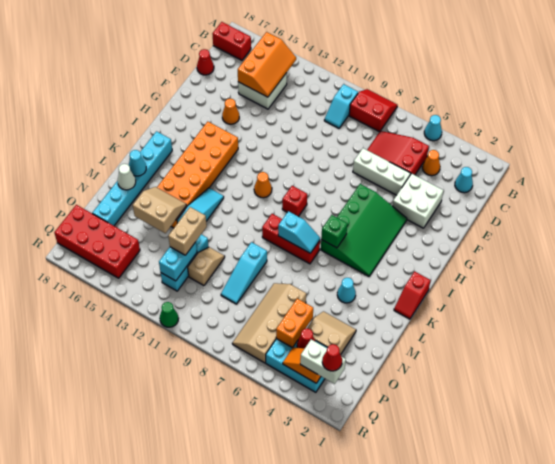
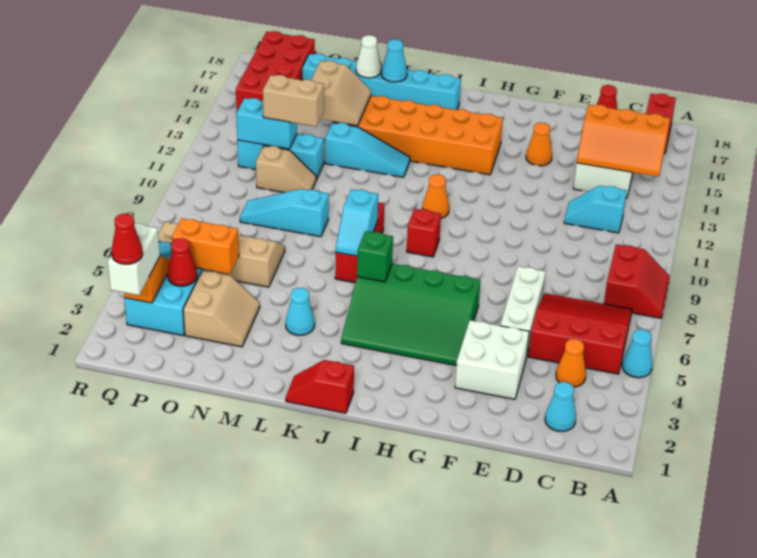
cyan 1x2 slope [324,84,358,128] -> cyan 1x2 slope moved to [564,186,627,233]
red 2x3 slope [367,131,429,175] -> red 3x3 slope [528,293,632,374]
green 1x1 cone [160,302,179,327] -> none

